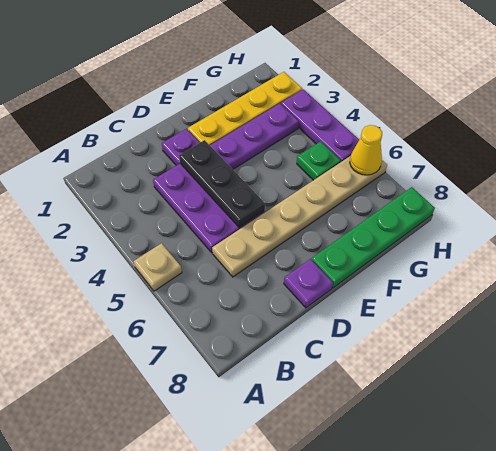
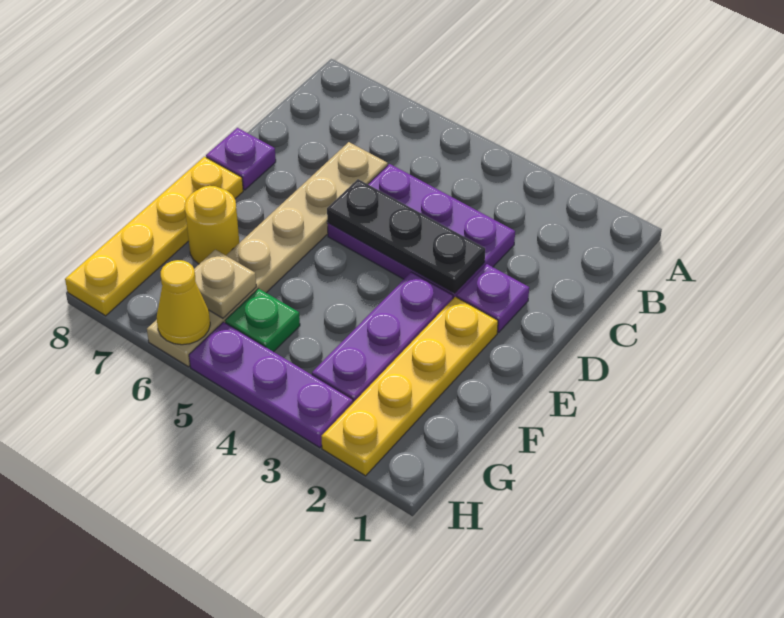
tan 1x1 plate [134,243,182,291] -> tan 1x1 plate moved to [194,250,256,318]
green 1x4 plate [312,187,435,288] -> yellow 1x4 plate [65,157,243,316]
none -> yellow 1x1 round brick [185,186,239,264]

